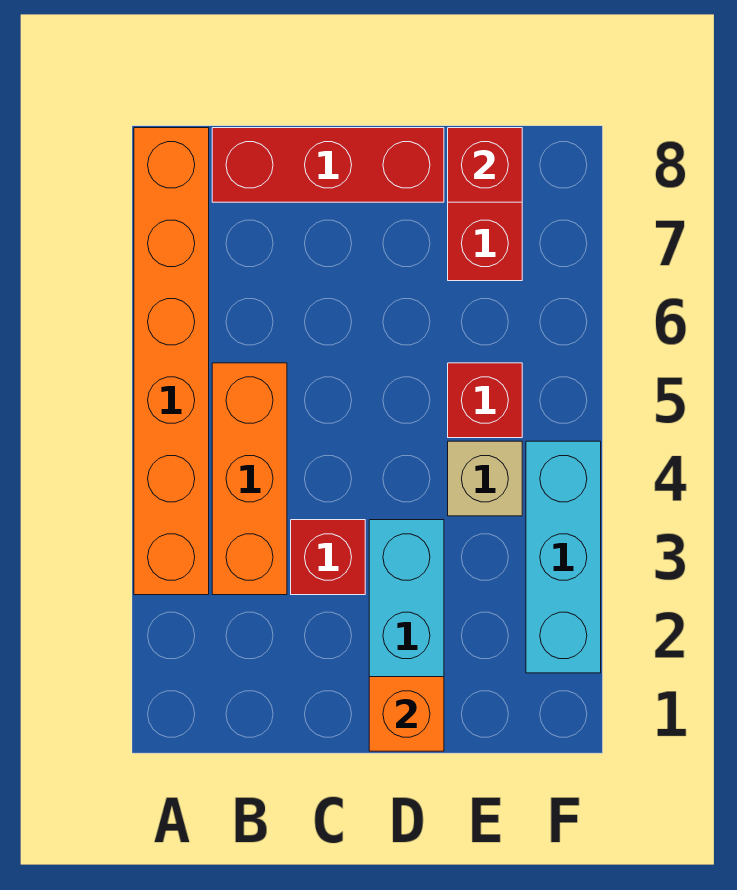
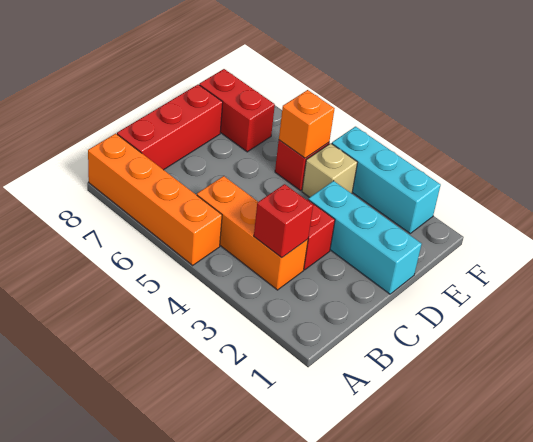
orange 1x6 brick [134,128,209,595] -> orange 1x4 brick [88,133,222,265]
orange 1x1 brick [369,677,444,751] -> orange 1x1 brick moved to [279,90,335,158]
red 1x1 brick [448,128,522,202] -> red 1x1 brick moved to [254,184,313,258]

